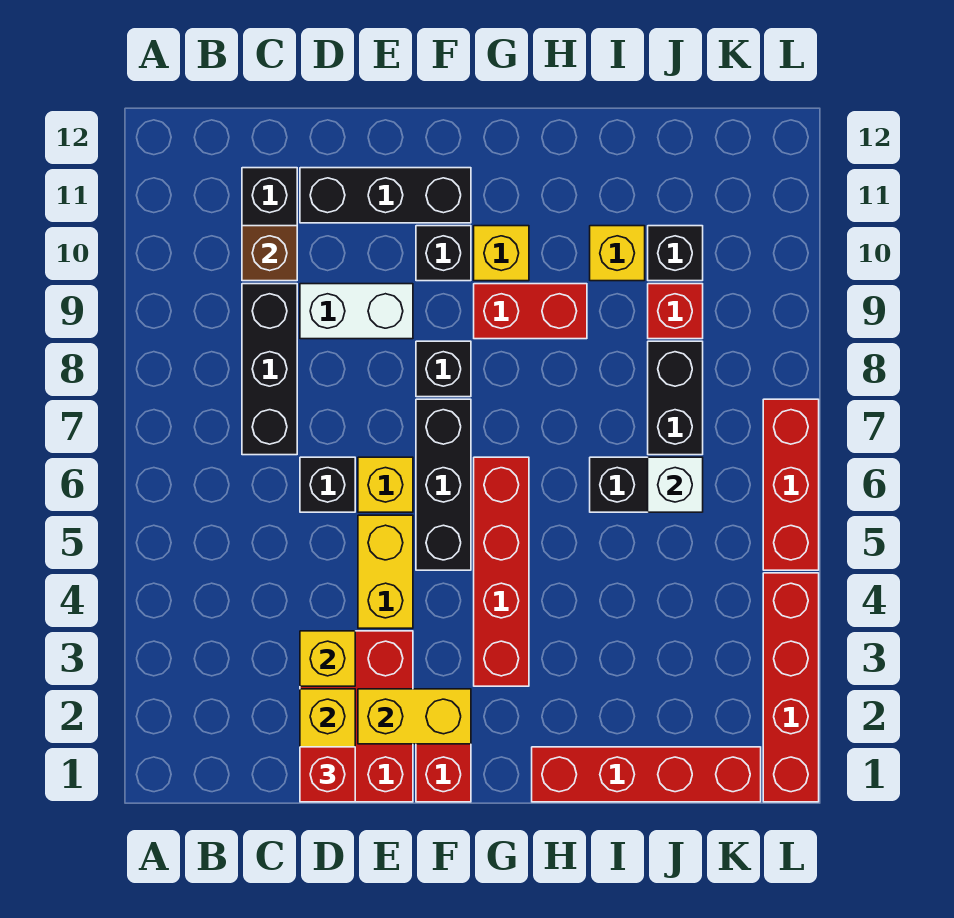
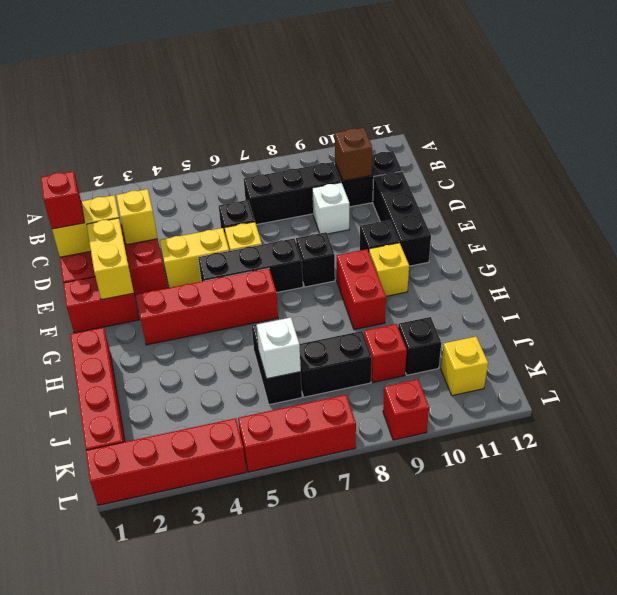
white 1x2 brick [300,284,413,339] -> white 1x1 brick [312,183,349,234]
yellow 1x1 brick [590,226,645,281] -> yellow 1x1 brick moved to [441,337,488,396]
none -> red 1x1 brick [383,379,429,440]

